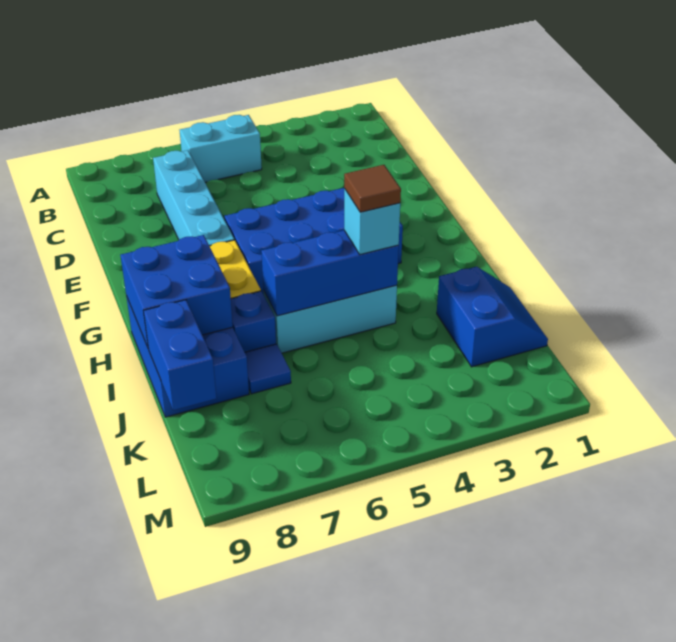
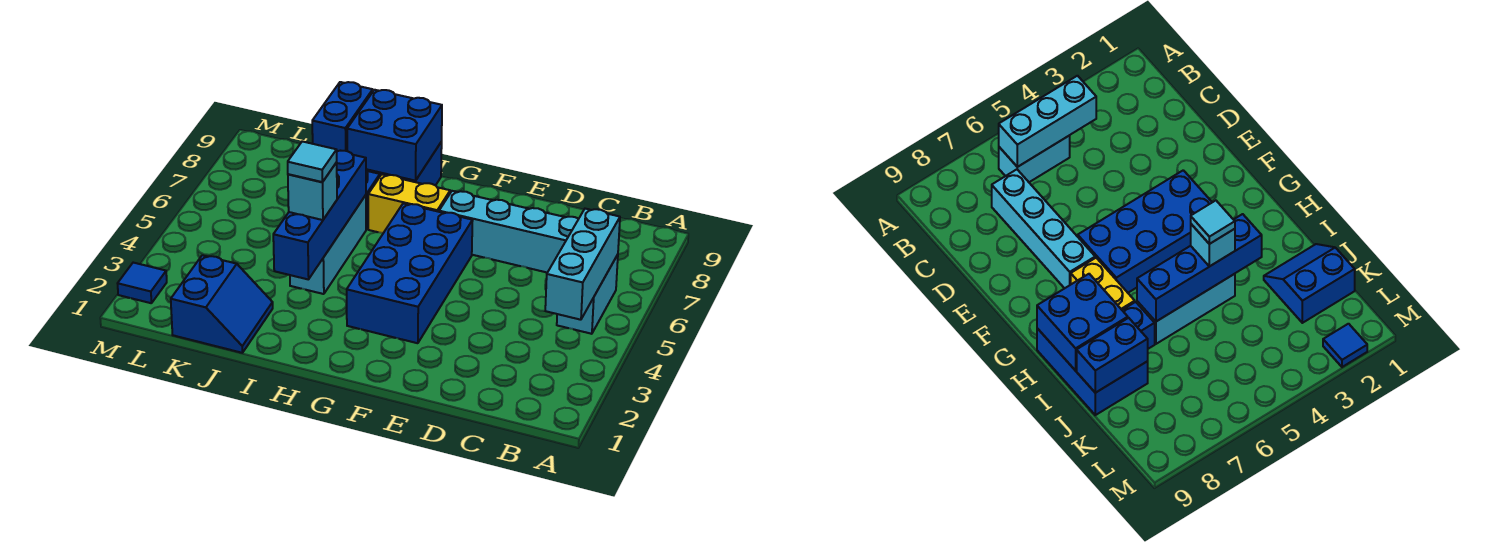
none -> cyan 1x3 brick [545,209,620,320]
blue 1x3 brick [261,230,399,316] -> blue 1x4 brick [273,151,366,280]
brown 1x1 tile [344,165,401,212] -> cyan 1x1 tile [288,141,337,182]
blue 2x2 slope [437,267,548,367] -> blue 2x2 slope turned to [171,255,273,353]
blue 1x1 tile [245,344,291,394] -> blue 1x1 tile moved to [118,263,167,303]
blue 1x2 brick [144,300,217,410] -> blue 1x2 brick turned to [312,82,373,151]

